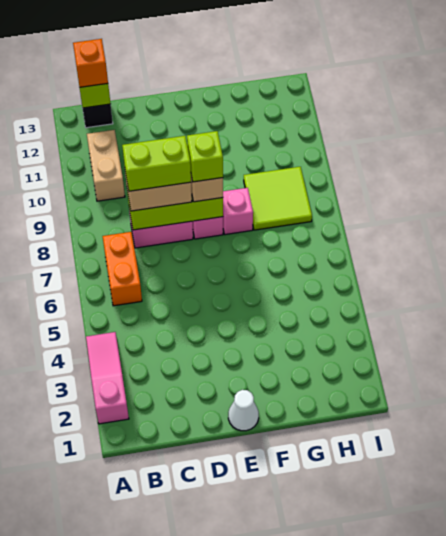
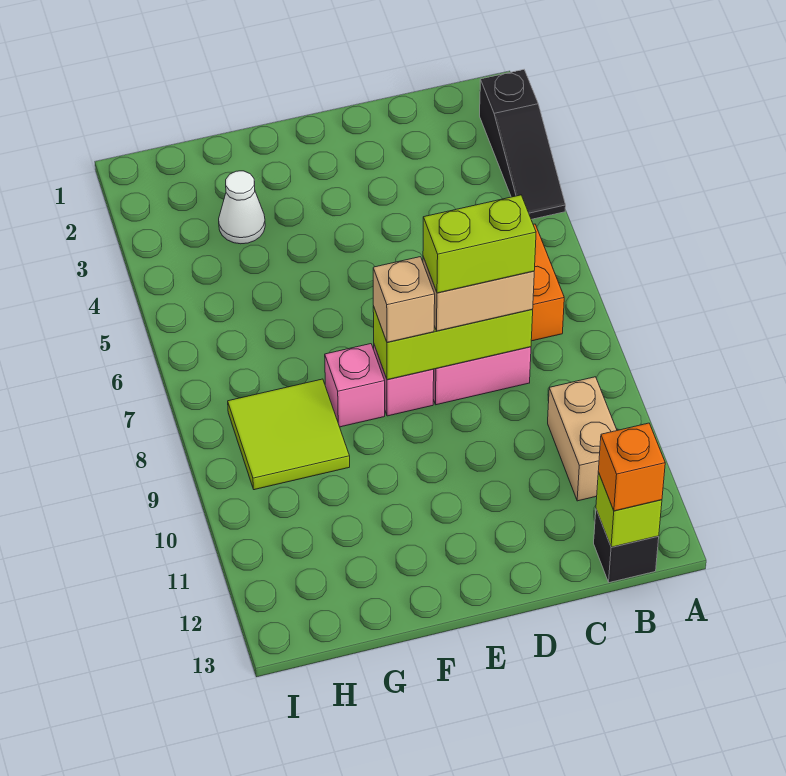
pink 1x3 slope [86,332,129,424] -> black 1x3 slope [480,70,566,219]
white 1x1 cone [228,390,259,431] -> white 1x1 cone moved to [219,171,265,244]
lime 1x1 brick [187,131,223,182] -> none

